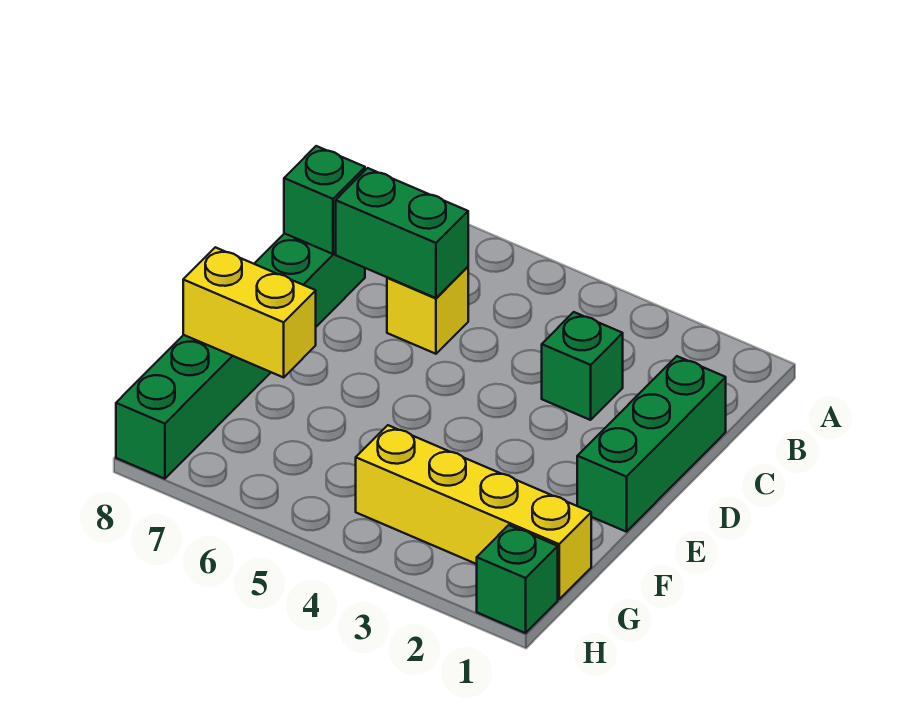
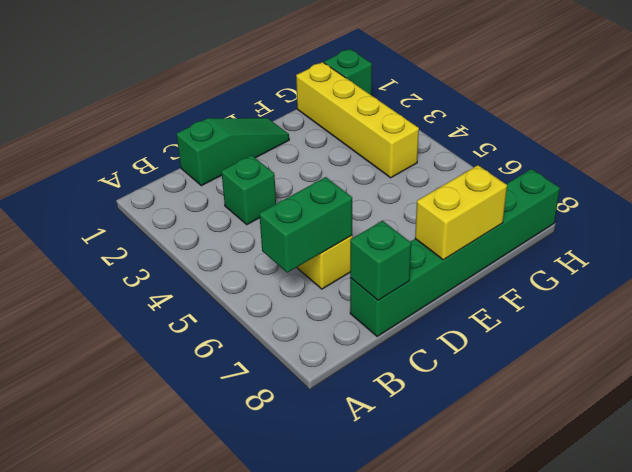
green 1x3 brick [577,356,726,532] -> green 1x3 slope [177,118,289,186]
green 1x2 brick [336,168,468,298] -> green 1x2 brick turned to [259,177,352,273]
yellow 1x2 brick [183,247,316,377] -> yellow 1x2 brick turned to [415,165,507,260]

